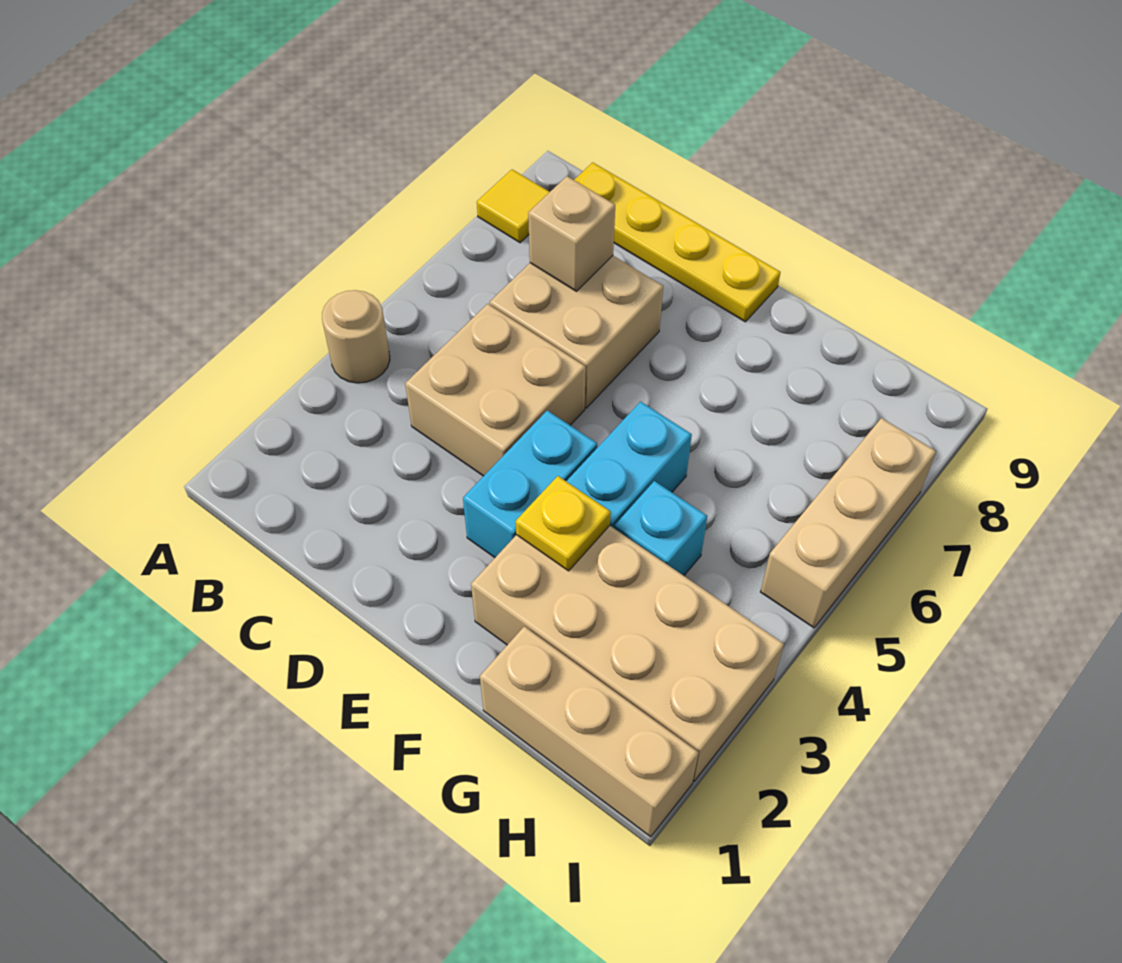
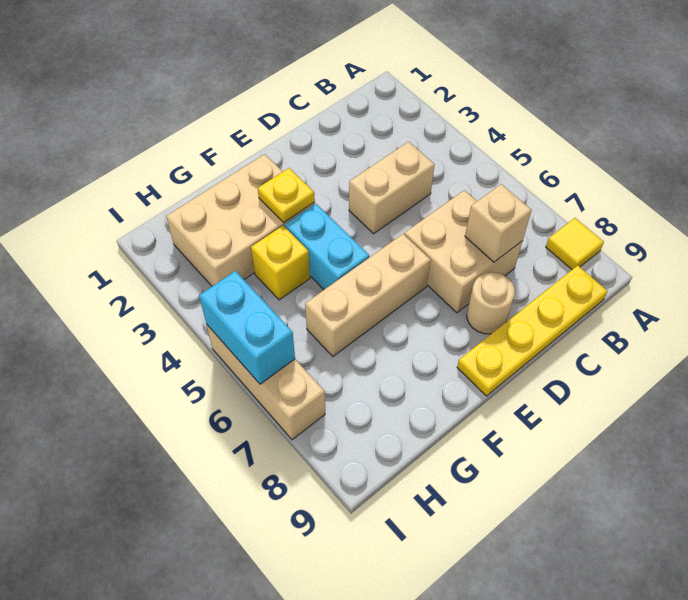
tan 1x1 round brick [322,290,390,383] -> tan 1x1 round brick moved to [467,272,515,334]
tan 2x2 brick [405,304,586,476] -> tan 1x2 brick [349,142,435,234]
cyan 1x2 brick [463,410,597,557] -> cyan 1x2 brick moved to [199,271,295,384]
tan 2x4 brick [471,526,784,781] -> tan 2x3 brick [166,154,315,286]
tan 1x3 brick [480,626,699,837] -> tan 1x3 brick moved to [305,234,431,356]
cyan 1x1 brick [614,481,707,576] -> yellow 1x1 brick [251,226,310,300]

